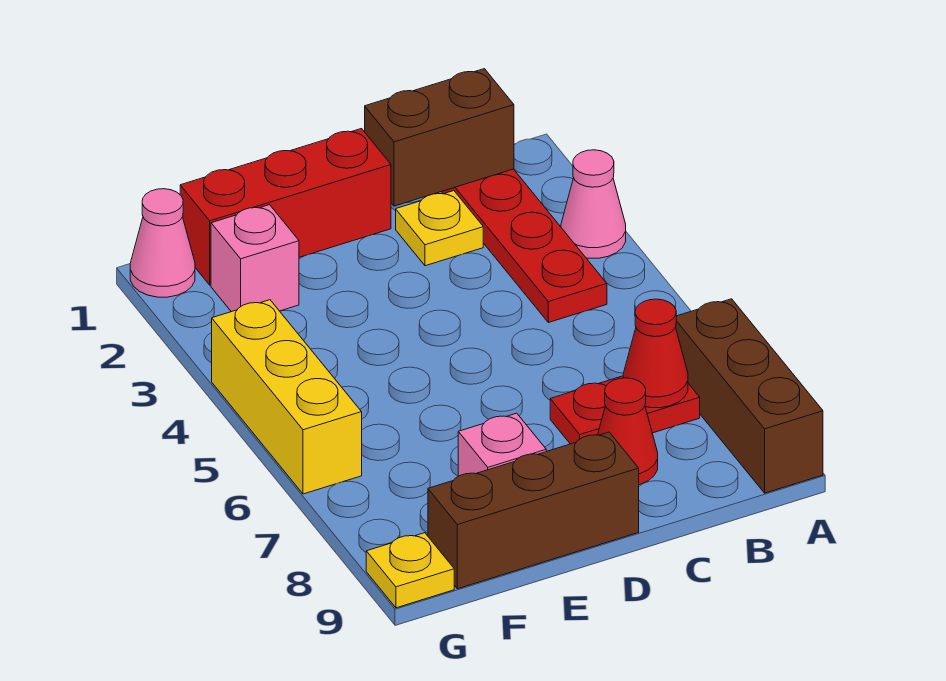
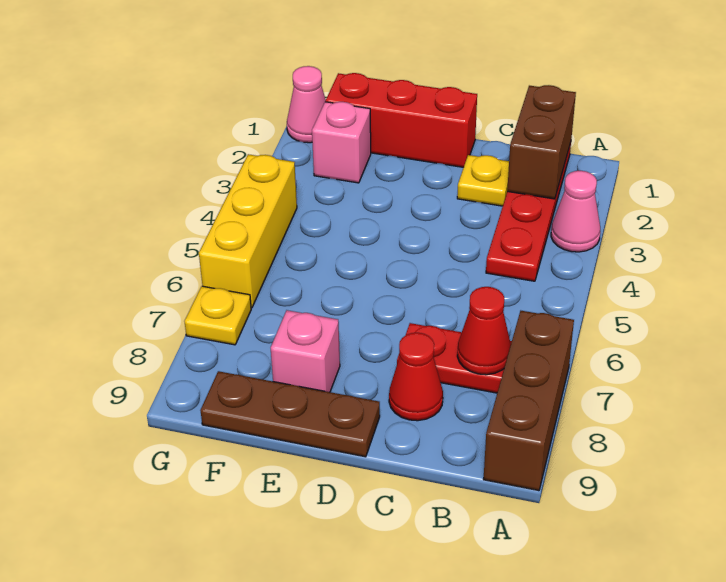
brown 1x2 brick [365,69,514,206] -> brown 1x2 brick turned to [507,85,576,199]
brown 1x3 brick [428,432,639,589] -> brown 1x3 plate [200,371,380,457]
yellow 1x1 plate [366,533,454,608] -> yellow 1x1 plate moved to [184,286,251,345]

